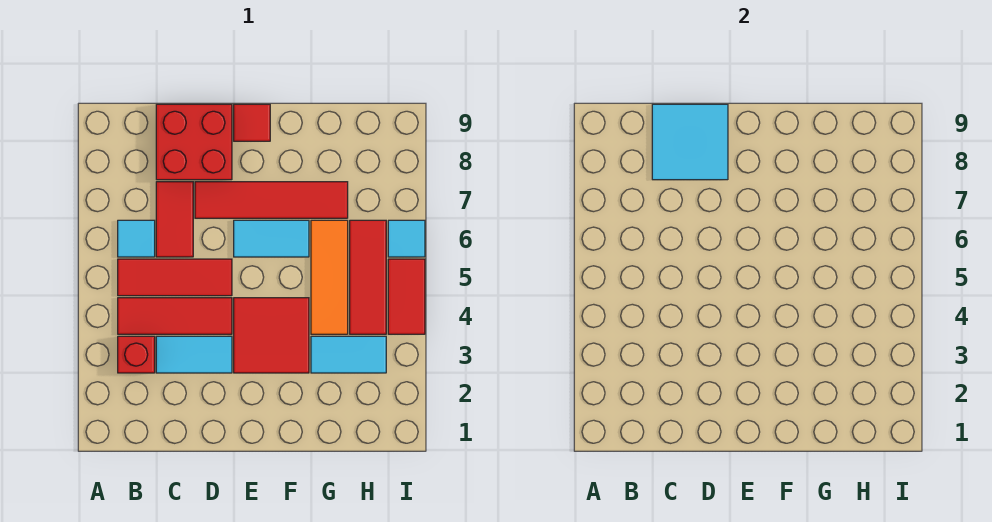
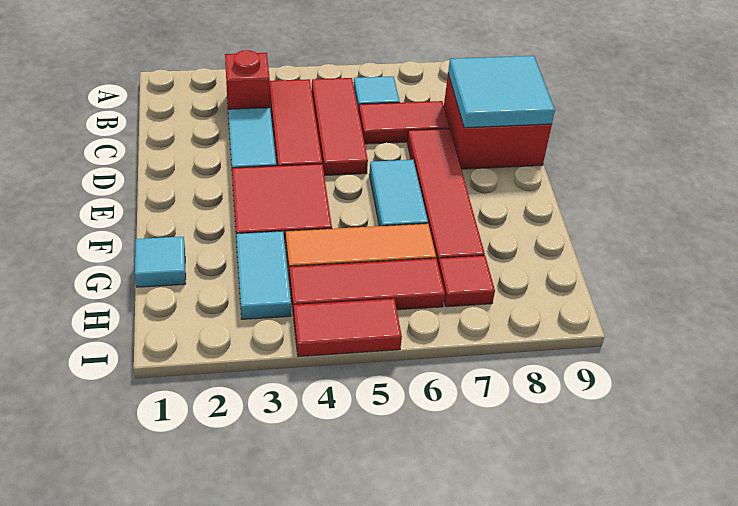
red 1x1 tile [234,104,270,141] -> red 1x1 tile moved to [438,256,495,307]
cyan 1x1 tile [388,220,425,257] -> cyan 1x1 tile moved to [135,237,186,287]

